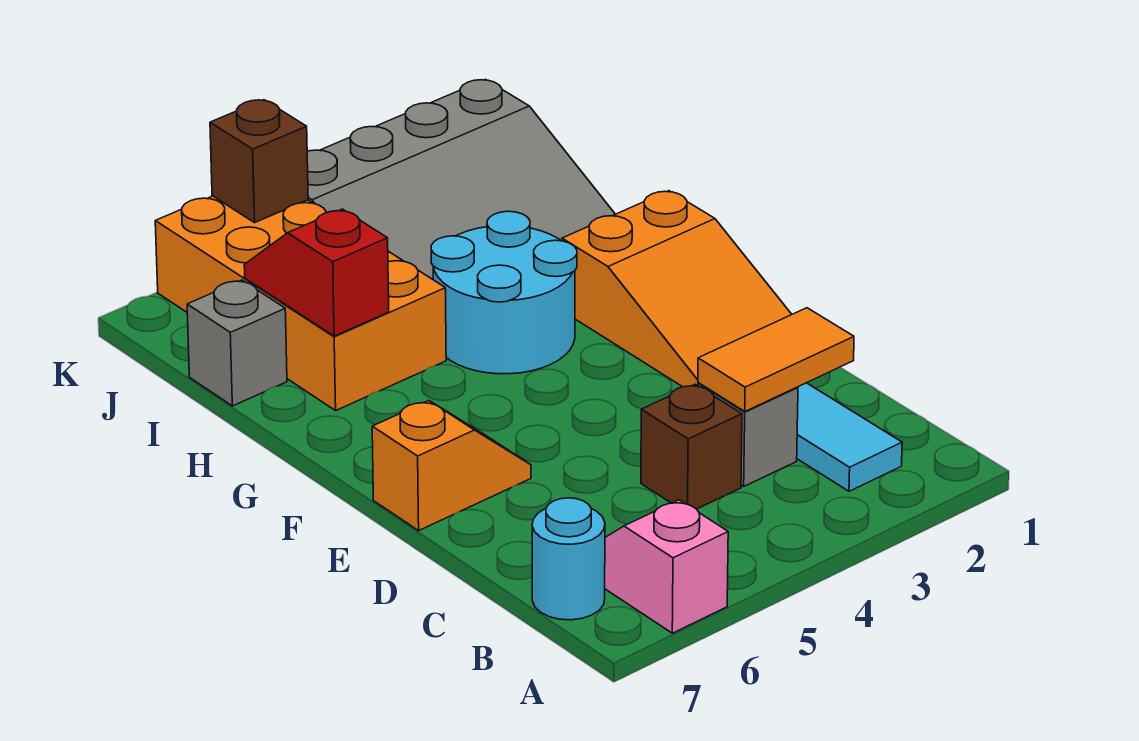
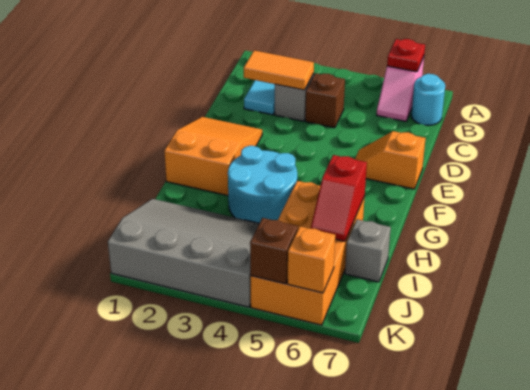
none -> red 1x1 plate [387,39,425,72]
none -> orange 1x1 brick [287,226,335,293]

